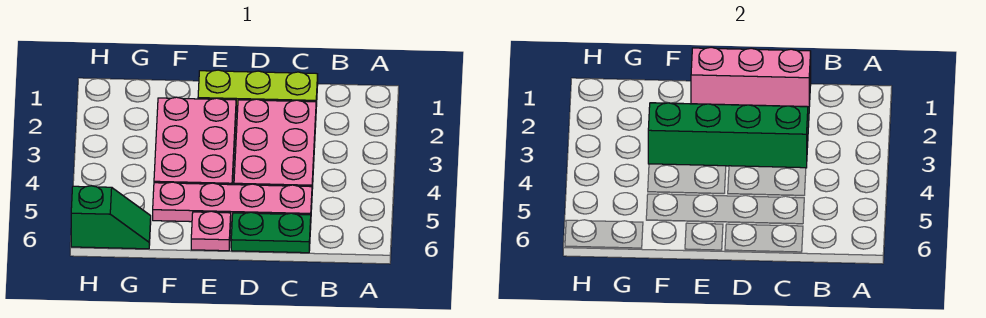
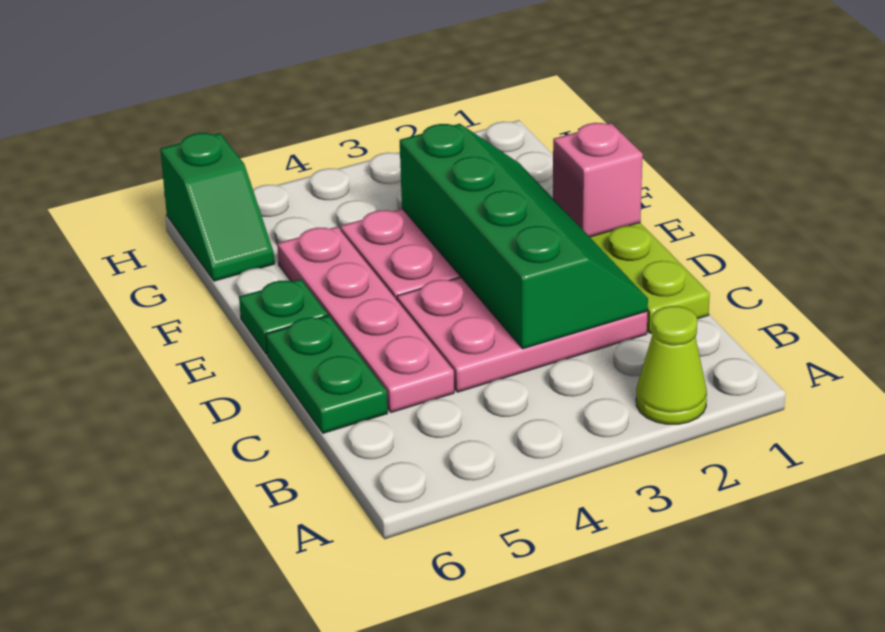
none -> lime 1x1 cone [636,306,707,424]
pink 1x3 brick [691,47,811,107] -> pink 1x1 brick [553,123,643,237]
pink 1x1 plate [191,211,231,251] -> green 1x1 plate [239,279,328,354]

